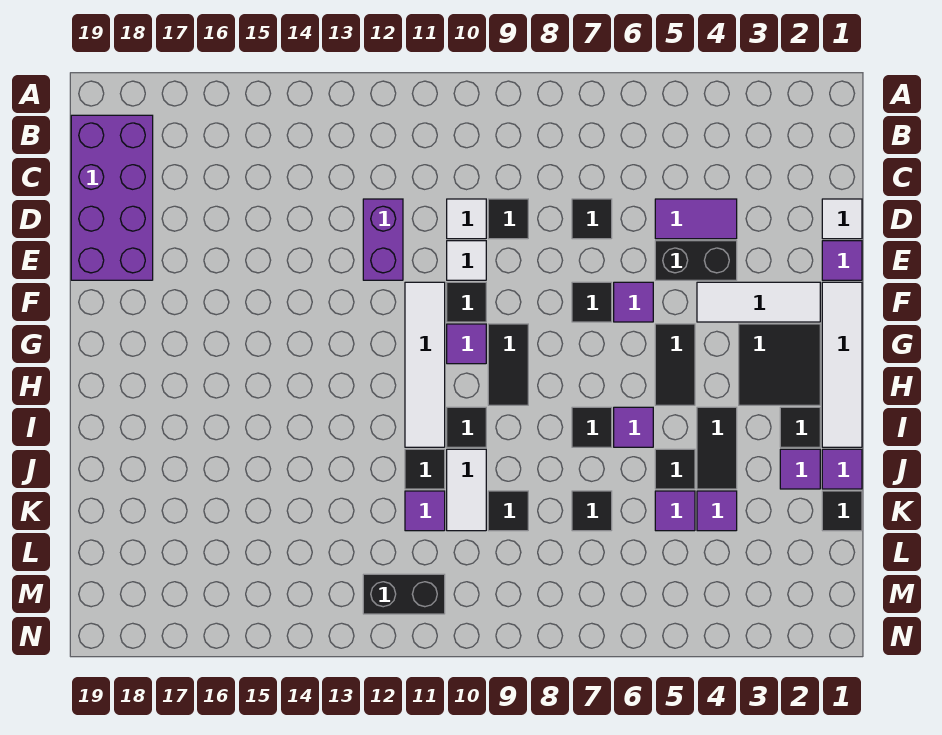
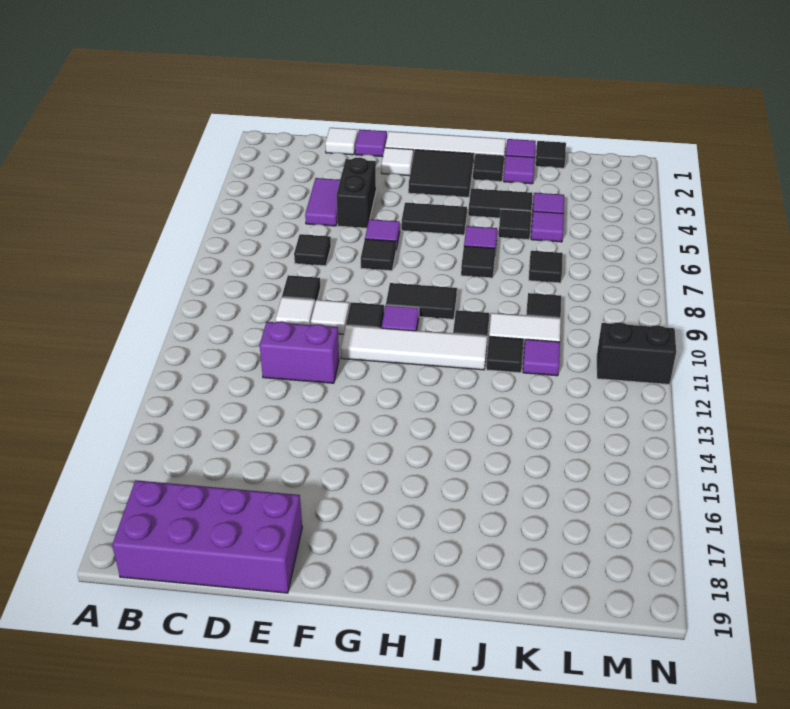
white 1x3 tile [697,282,820,322] -> white 1x1 tile [381,148,413,176]
black 1x2 brick [363,574,445,614] -> black 1x2 brick turned to [597,322,676,384]

